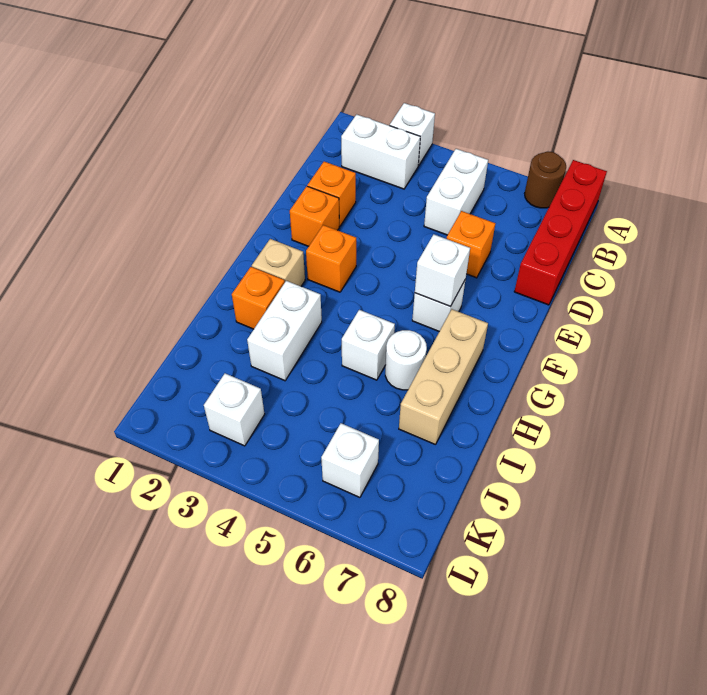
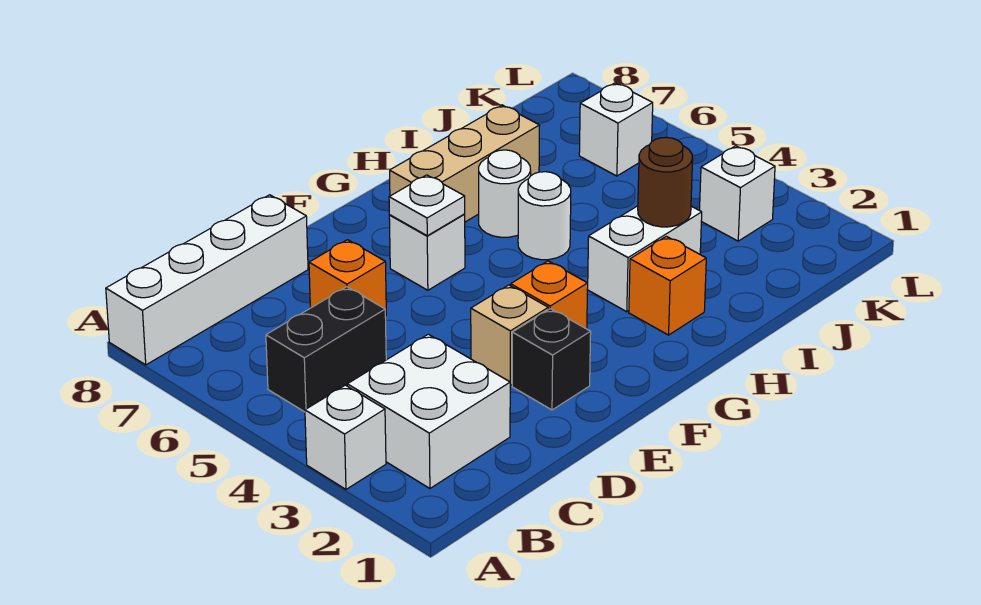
brown 1x1 round brick [525,152,566,208] -> brown 1x1 round brick moved to [638,137,693,227]
red 1x4 brick [514,160,607,305] -> white 1x4 brick [106,195,308,365]
white 1x2 brick [341,114,420,189] -> white 2x2 brick [347,334,510,488]
white 1x2 brick [424,149,488,235] -> black 1x2 brick [266,287,386,412]
orange 1x1 brick [307,162,356,226] -> none
orange 1x1 brick [290,186,339,246] -> black 1x1 brick [512,309,591,410]
white 1x1 brick [415,234,470,307] -> white 1x1 plate [389,175,465,236]
tan 1x1 brick [252,239,305,286] -> tan 1x1 brick moved to [471,285,548,386]
white 1x1 brick [342,310,395,380] -> white 1x1 round brick [518,172,571,260]

